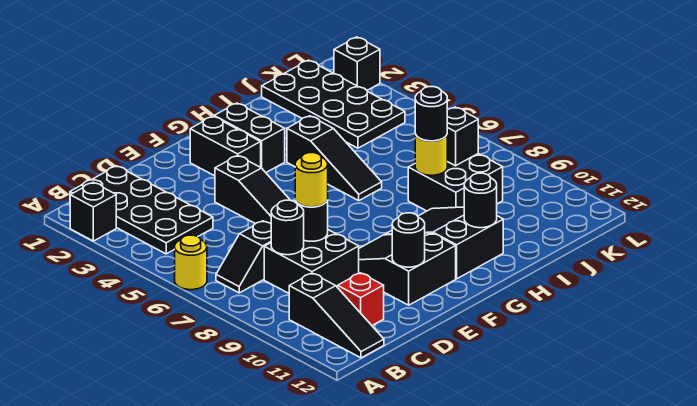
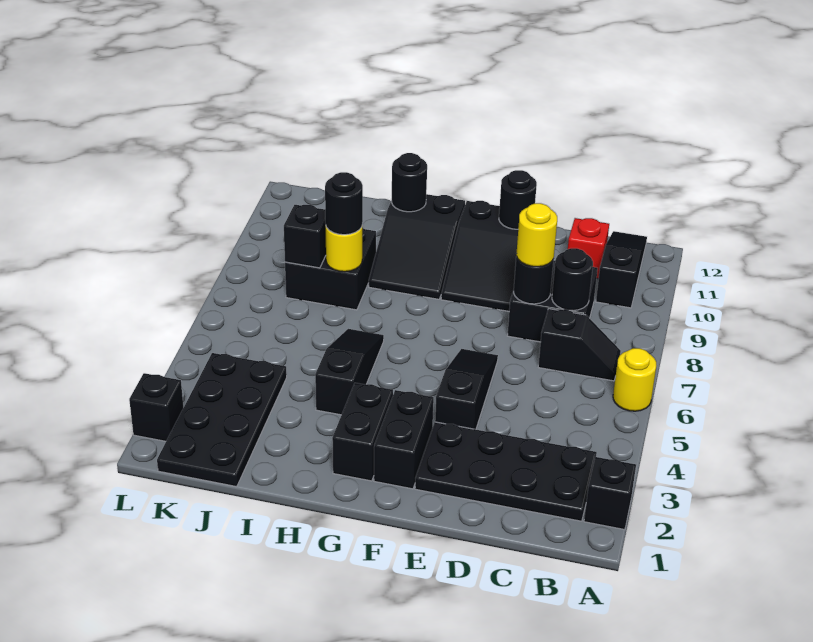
black 2x4 plate [70,166,213,254] -> black 2x4 plate turned to [415,422,597,521]

